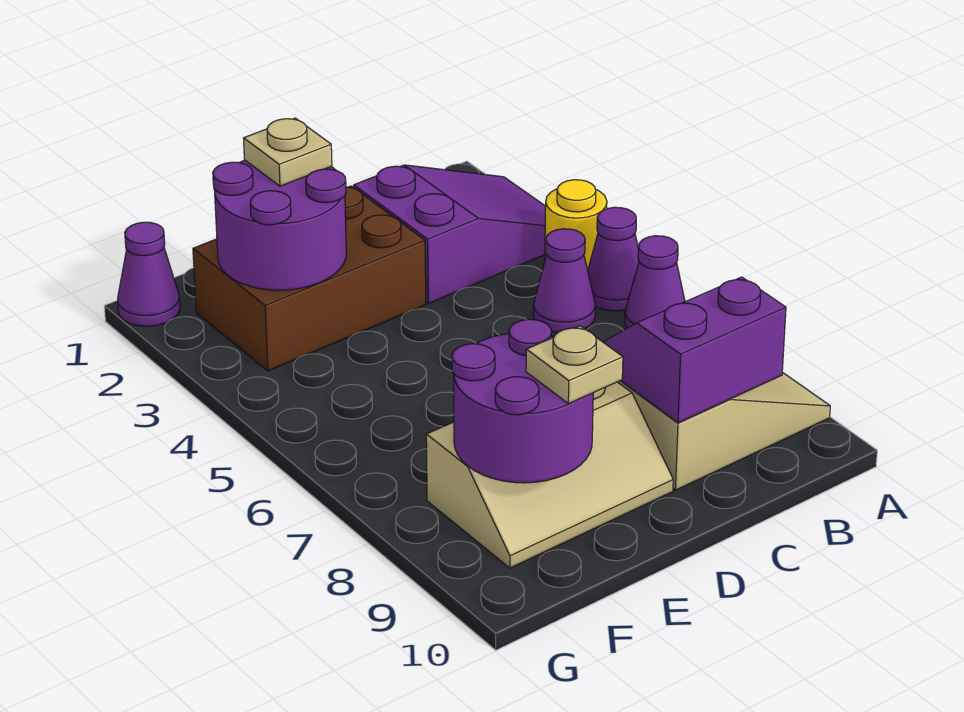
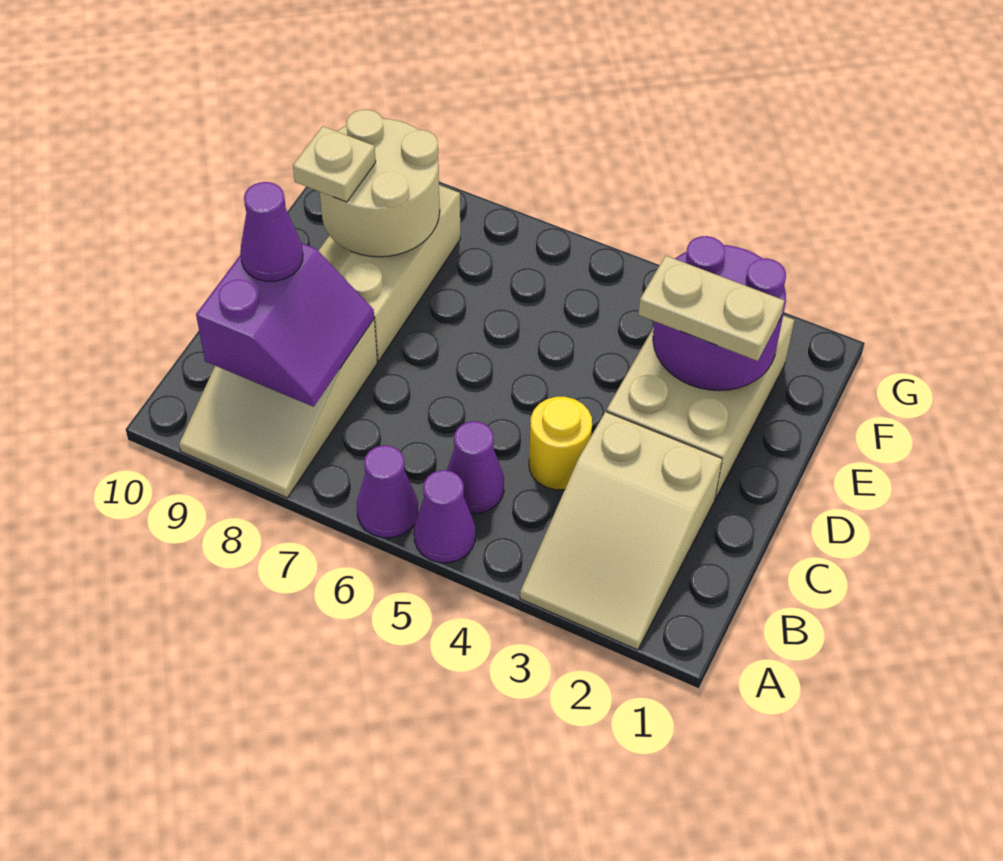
purple 2x3 slope [354,165,545,304] -> tan 2x3 slope [520,412,722,650]
yellow 1x1 round brick [545,180,607,270] -> yellow 1x1 round brick moved to [529,397,592,490]
brown 2x3 brick [193,186,426,371] -> tan 2x3 brick [606,316,794,499]
tan 1x1 plate [244,118,332,186] -> tan 1x2 plate [638,256,784,361]
purple 2x2 round brick [452,319,593,483] -> tan 2x2 round brick [320,110,440,257]
purple 1x1 cone [118,222,180,327] -> purple 1x1 cone moved to [240,182,303,281]

